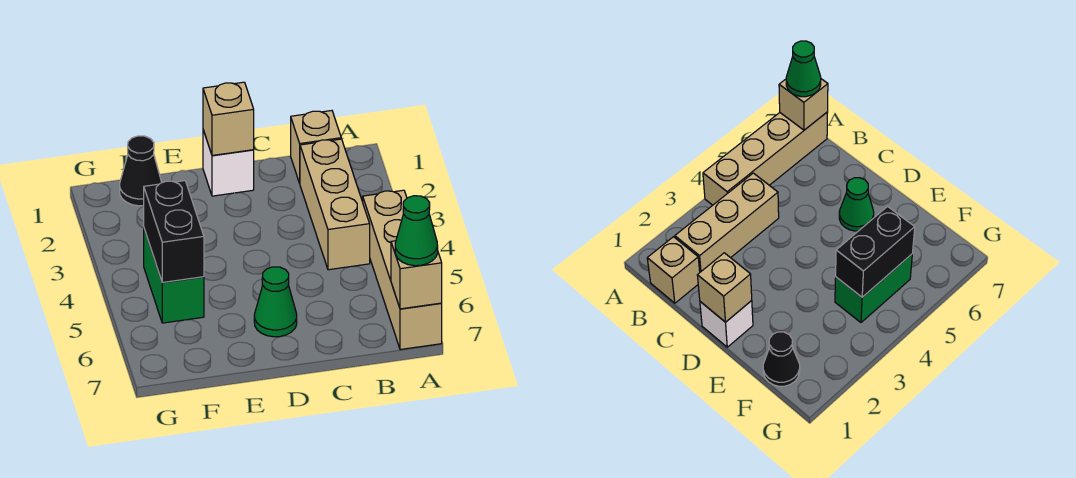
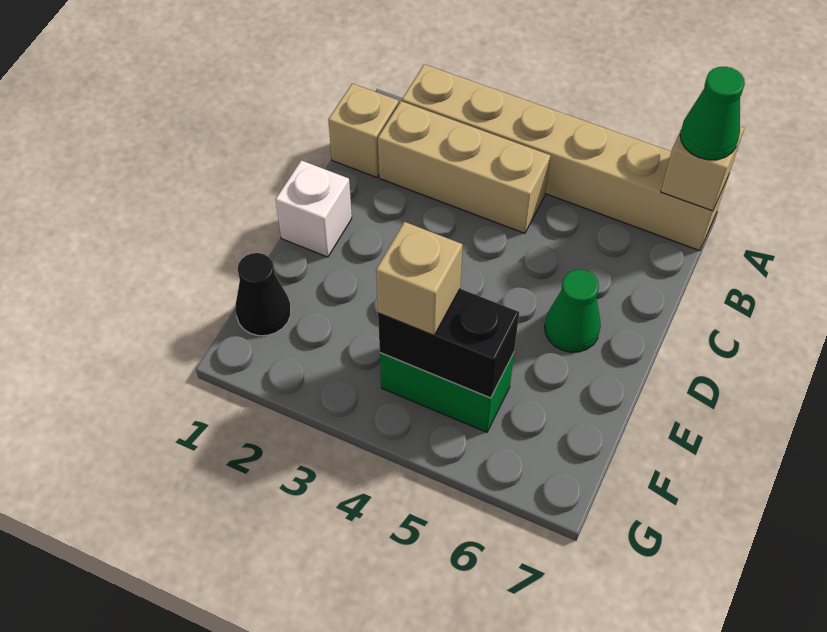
tan 1x4 brick [363,190,442,350] -> tan 1x6 brick [402,64,729,251]
tan 1x1 brick [203,82,254,155] -> tan 1x1 brick moved to [376,222,463,335]

